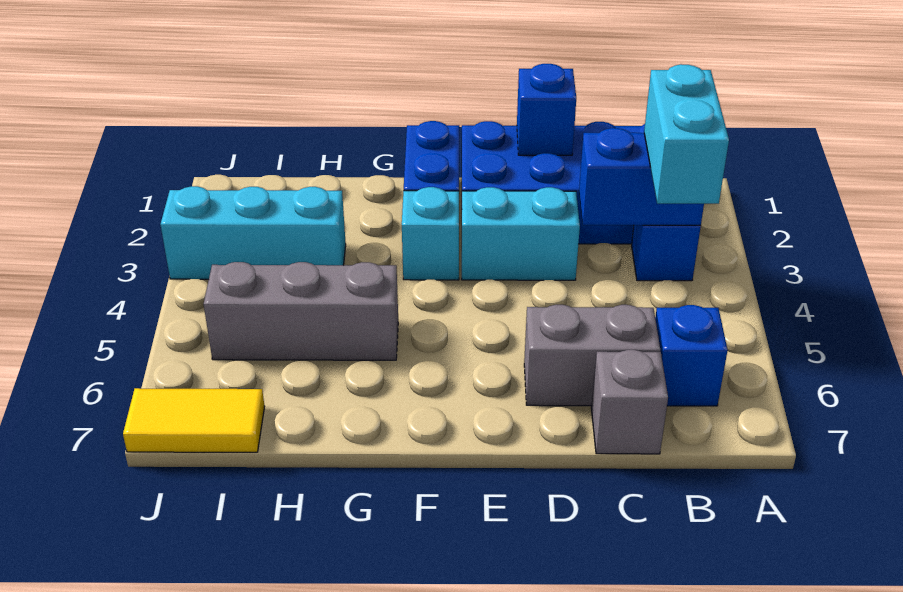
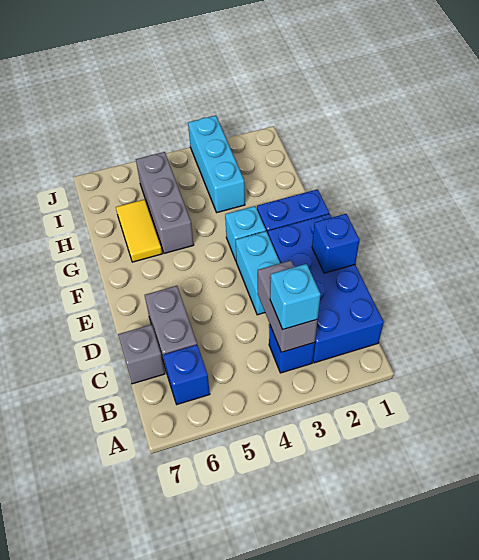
blue 1x2 brick [579,128,704,225] -> grey 1x2 brick [257,261,317,352]
cyan 1x2 brick [644,64,729,204] -> cyan 1x1 brick [270,264,321,329]
yellow 1x2 tile [123,388,265,452] -> yellow 1x2 tile moved to [116,199,162,262]

